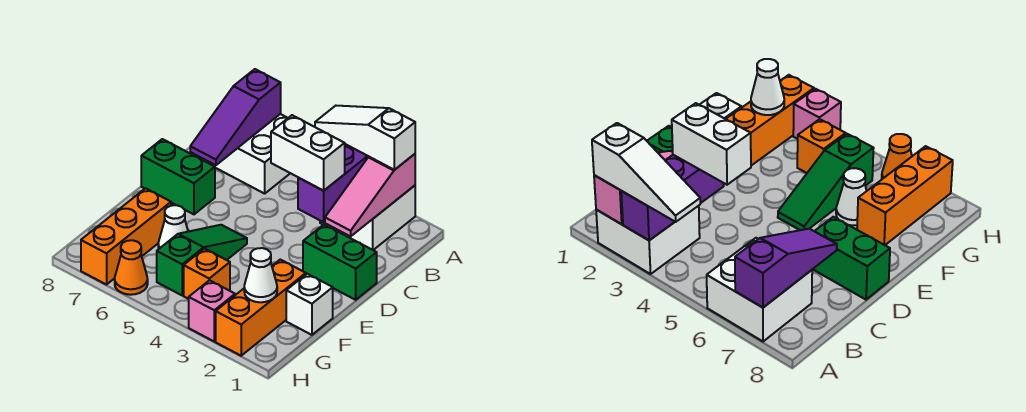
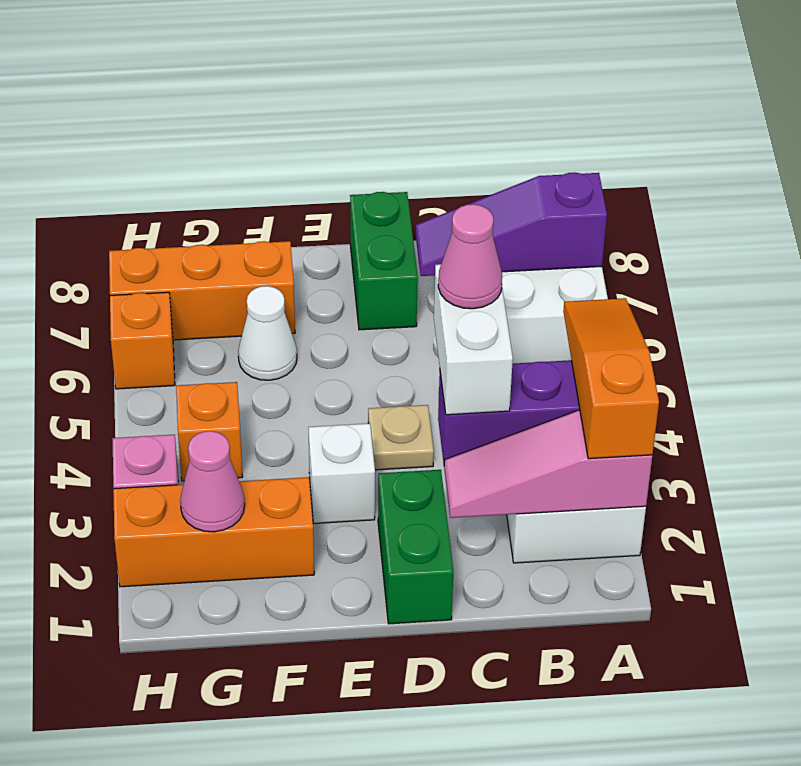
white 1x3 slope [315,106,415,170] -> orange 1x3 slope [563,298,659,459]
none -> pink 1x1 cone [438,204,502,309]
none -> tan 1x1 plate [368,405,434,470]
green 1x3 slope [157,225,247,295] -> none
white 1x1 brick [286,274,333,335] -> white 1x1 brick moved to [308,423,375,523]
white 1x1 cone [244,248,277,302] -> pink 1x1 cone [180,431,245,532]
orange 1x1 cone [115,240,148,295] -> orange 1x1 brick [110,292,175,389]

